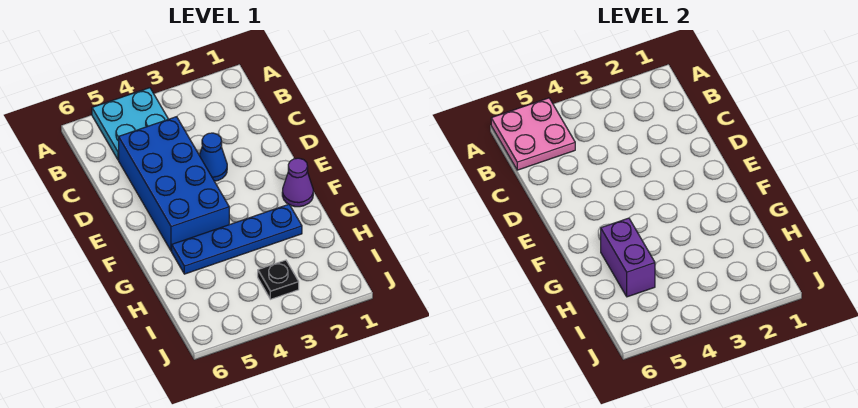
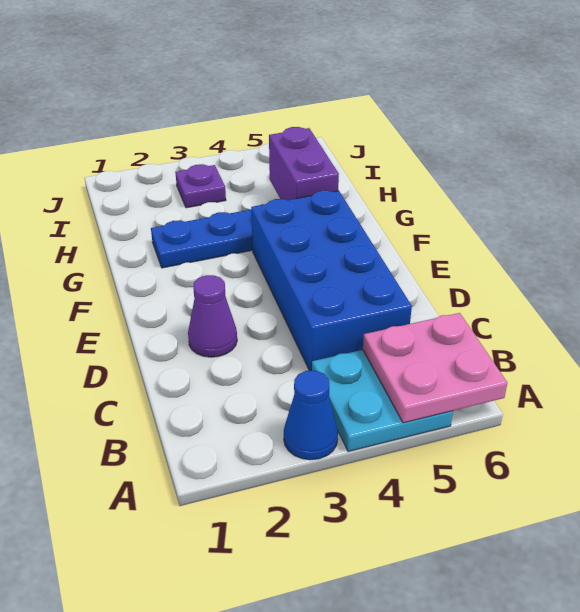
blue 1x1 cone [199,133,227,181] -> blue 1x1 cone moved to [284,370,338,460]
purple 1x1 cone [282,158,313,207] -> purple 1x1 cone moved to [188,275,237,357]
black 1x1 plate [258,260,299,299] -> purple 1x1 plate [175,164,226,208]

